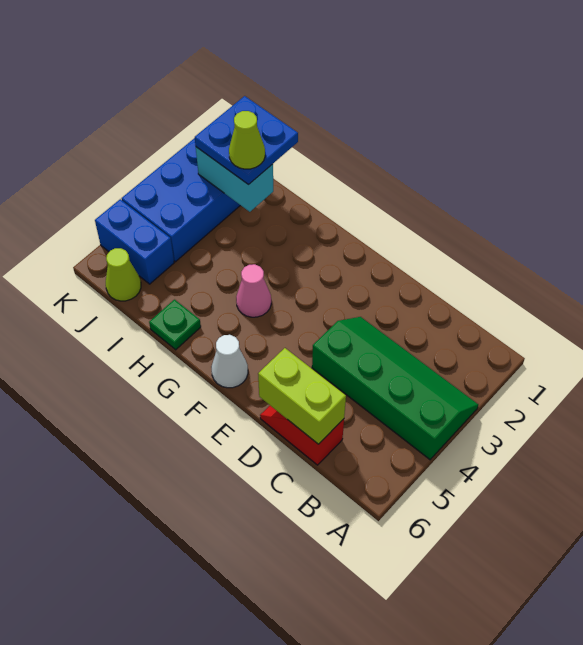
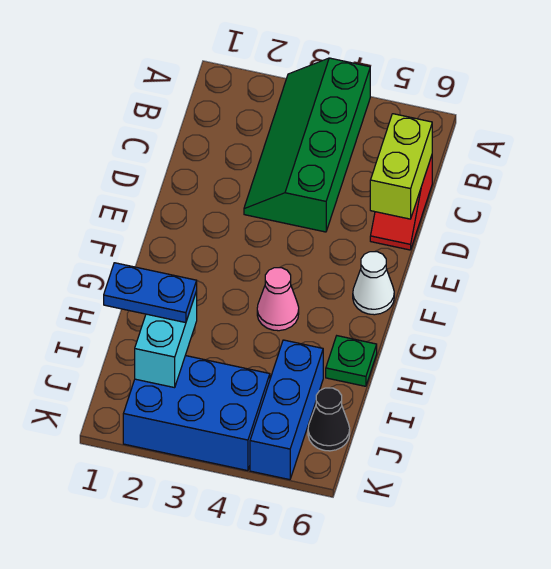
blue 2x2 plate [195,96,298,185] -> blue 1x2 plate [104,263,197,323]
lime 1x1 cone [229,111,265,169] -> none
blue 1x2 brick [95,199,174,284] -> blue 1x3 brick [250,340,323,480]
lime 1x1 cone [106,248,141,301] -> black 1x1 cone [308,388,350,451]

